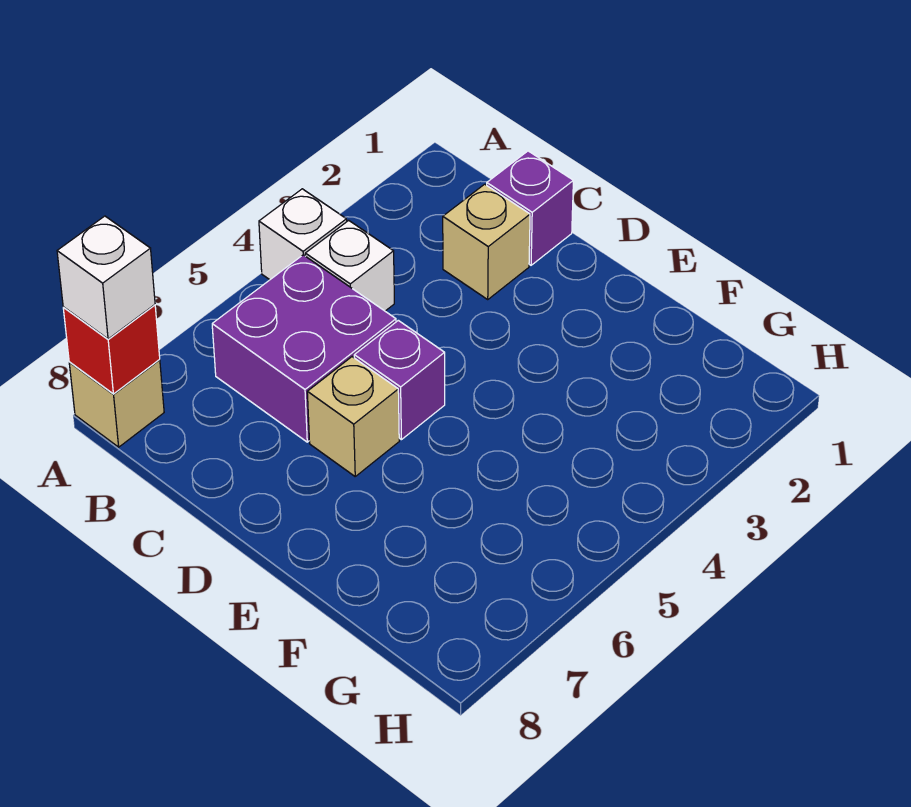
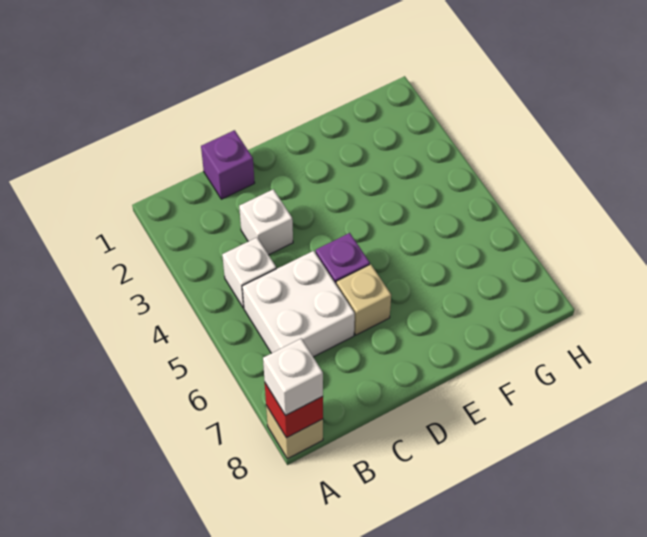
white 1x1 brick [259,189,347,280] -> white 1x1 brick moved to [239,189,293,255]
purple 2x2 brick [212,255,396,442] -> white 2x2 brick [242,251,355,357]
tan 1x1 brick [443,184,530,299] -> none

